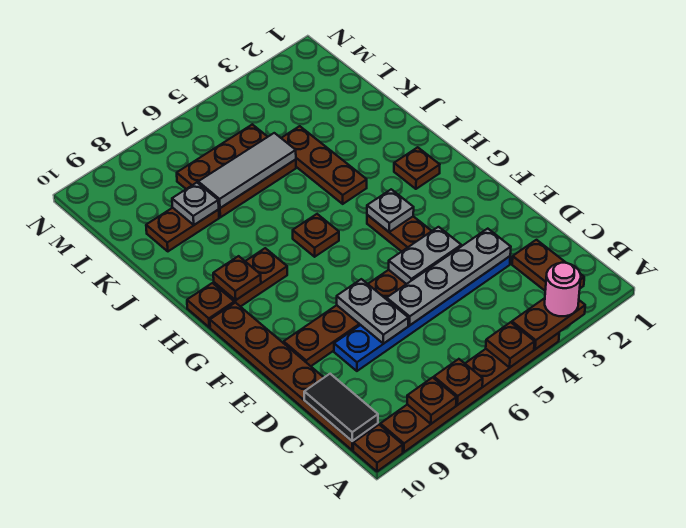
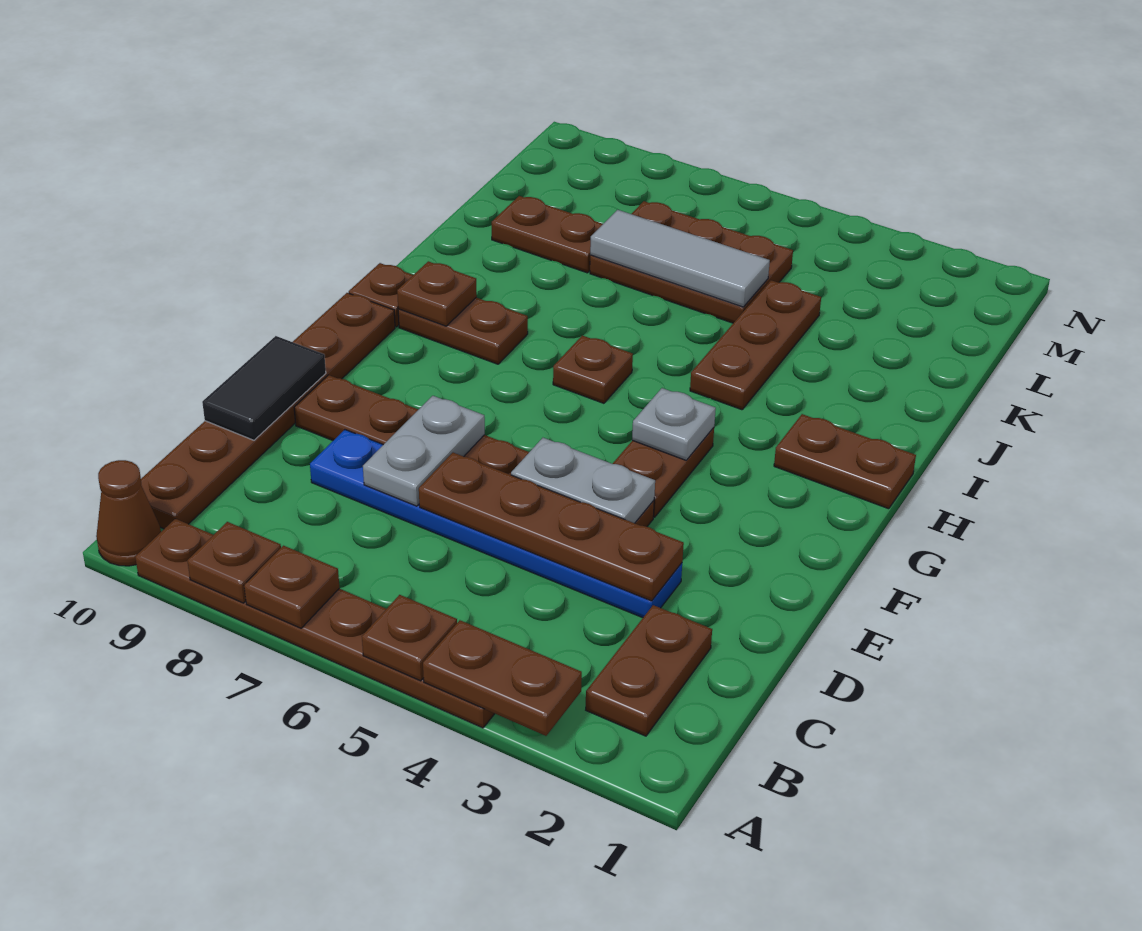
pink 1x1 round brick [545,263,581,316] -> none
brown 1x1 plate [353,425,403,471] -> brown 1x1 cone [96,460,161,566]
black 1x2 tile [304,374,378,441] -> black 1x2 tile moved to [202,336,326,440]
grey 1x4 plate [387,229,511,325] -> brown 1x4 plate [419,453,684,601]
brown 1x1 plate [394,147,440,189] -> brown 1x2 plate [774,414,916,509]
grey 1x1 plate [172,183,219,225] -> none

